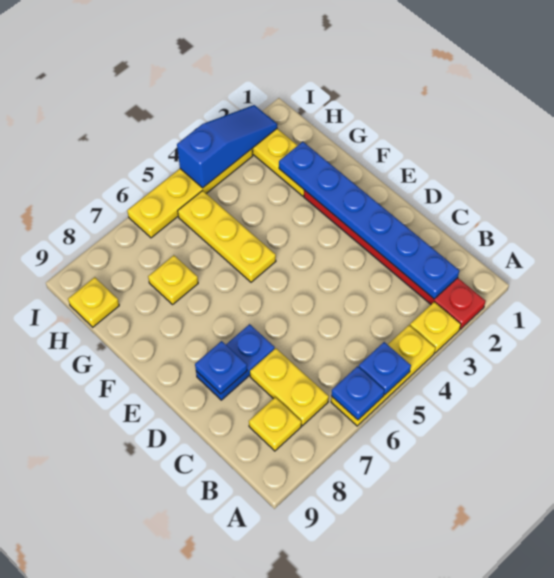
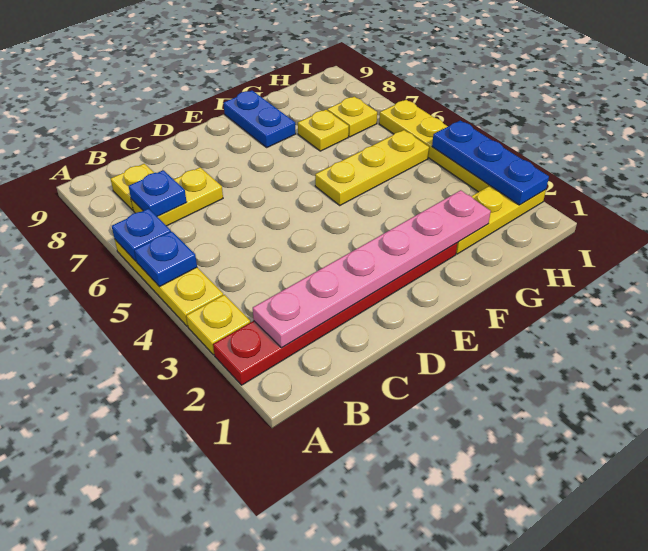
blue 1x6 plate [279,142,459,299] -> pink 1x6 plate [253,190,491,348]
blue 1x2 plate [196,324,275,400] -> blue 1x2 plate moved to [224,91,296,147]
blue 1x1 plate [195,341,247,394] -> blue 1x1 plate moved to [128,170,187,217]
yellow 1x1 plate [68,277,119,327] -> yellow 1x1 plate moved to [327,97,377,137]
blue 1x3 slope [177,105,277,188] -> blue 1x3 plate [432,120,549,205]

